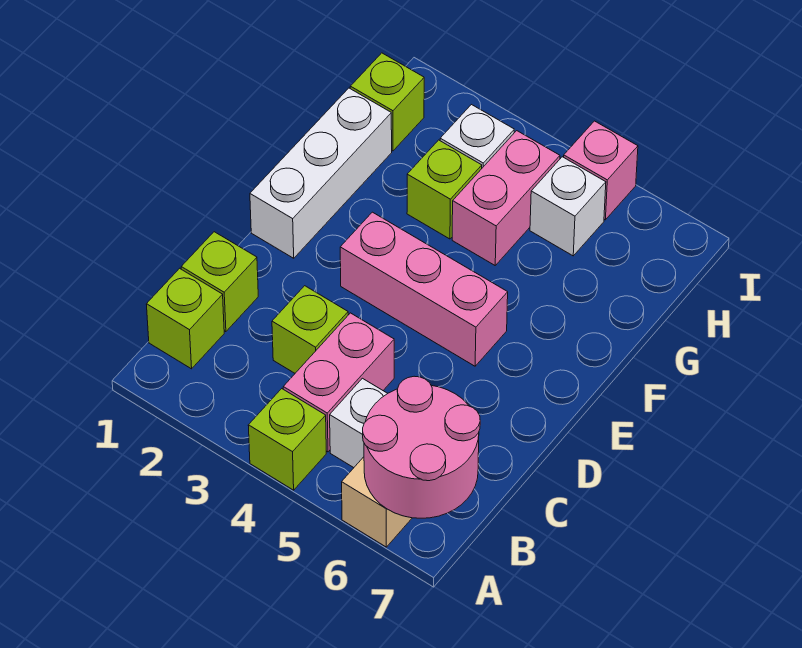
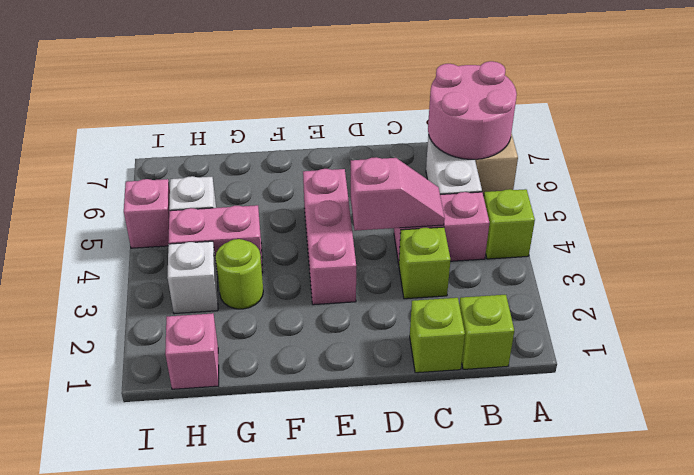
none -> pink 1x2 slope [351,157,445,231]
white 1x3 brick [250,88,392,258] -> none
lime 1x1 brick [407,140,482,239] -> lime 1x1 round brick [215,239,263,309]
lime 1x1 brick [350,53,424,151] -> pink 1x1 brick [165,313,219,389]

